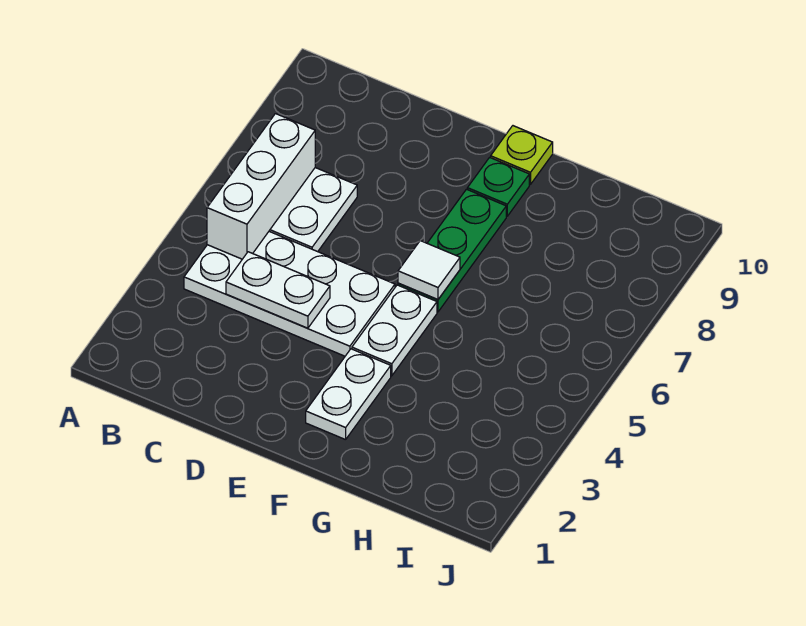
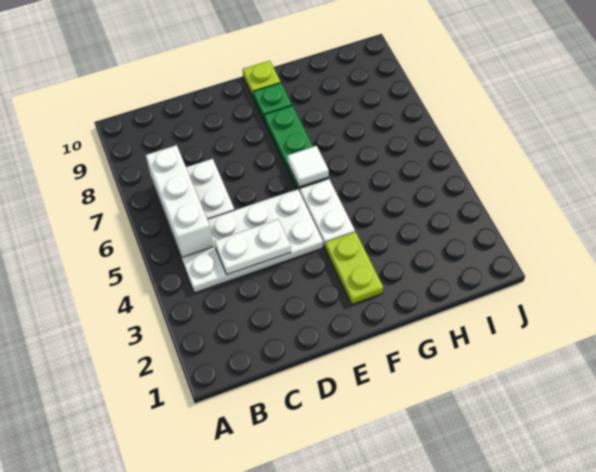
white 1x2 plate [306,349,391,440] -> lime 1x2 plate [325,232,383,304]

